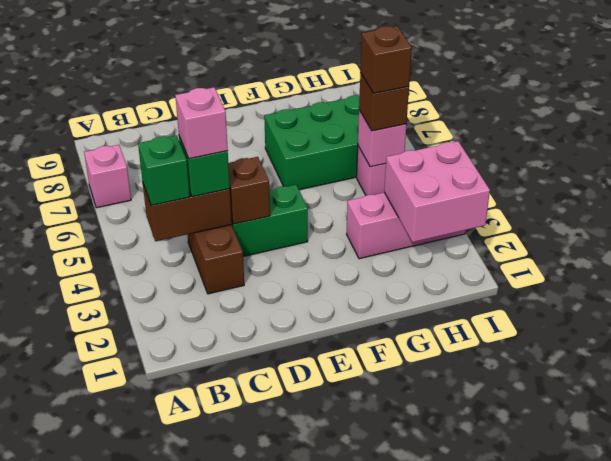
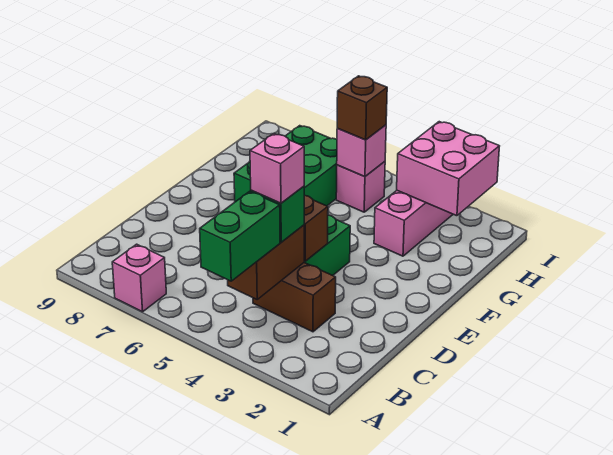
green 1x1 brick [138,135,190,205] -> green 1x2 brick [200,191,280,281]
brown 1x1 brick [360,26,412,93] -> none

